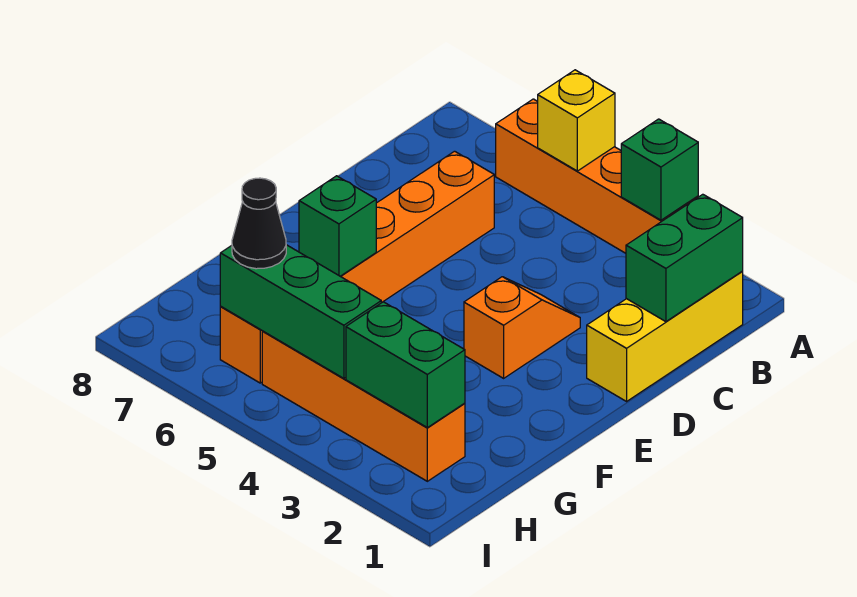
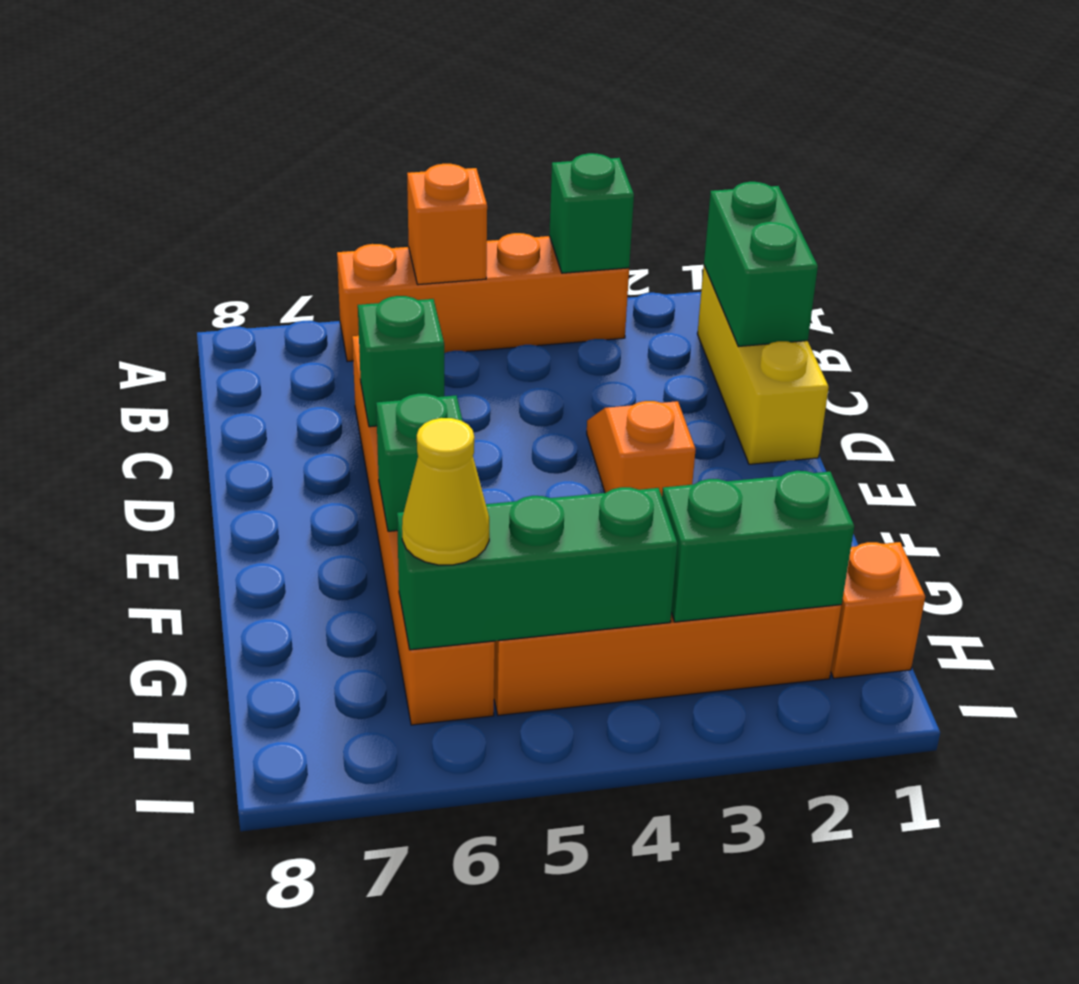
yellow 1x1 brick [538,70,615,171] -> orange 1x1 brick [407,164,487,285]
none -> green 1x1 brick [358,296,444,427]
none -> orange 1x1 brick [831,542,925,678]
black 1x1 cone [232,178,286,269] -> yellow 1x1 cone [402,418,489,565]

